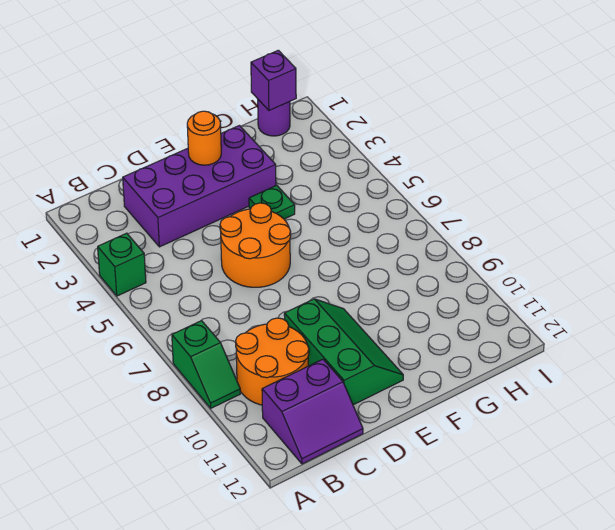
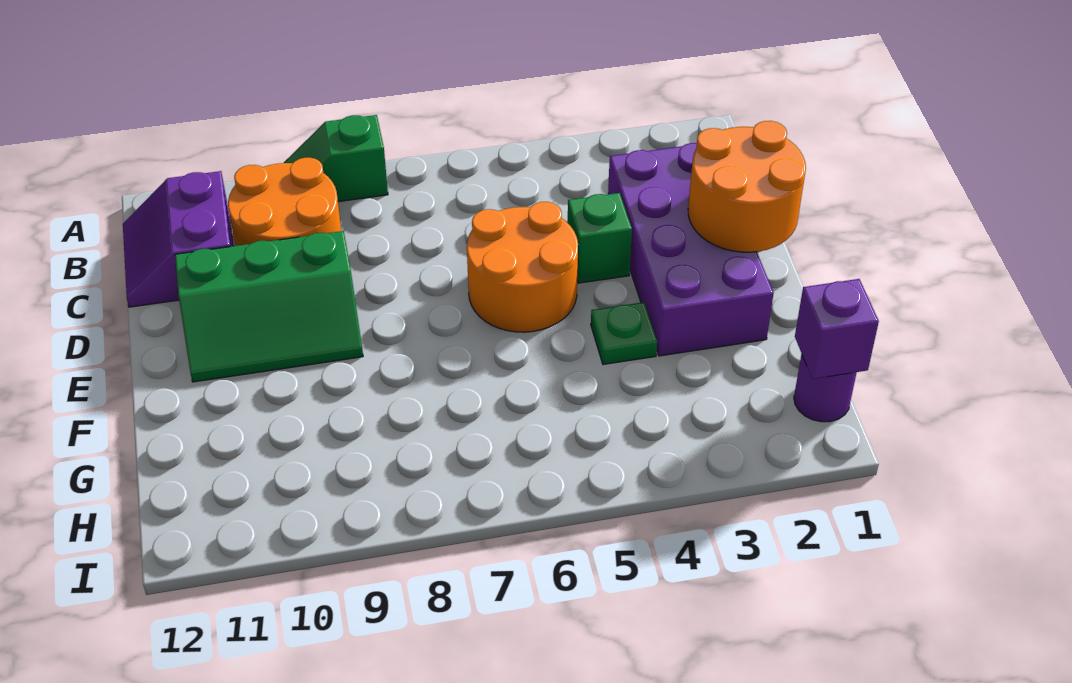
green 1x1 brick [98,233,146,296] -> green 1x1 brick moved to [568,193,632,283]
orange 1x1 round brick [187,111,221,165] -> orange 2x2 round brick [688,121,806,252]

